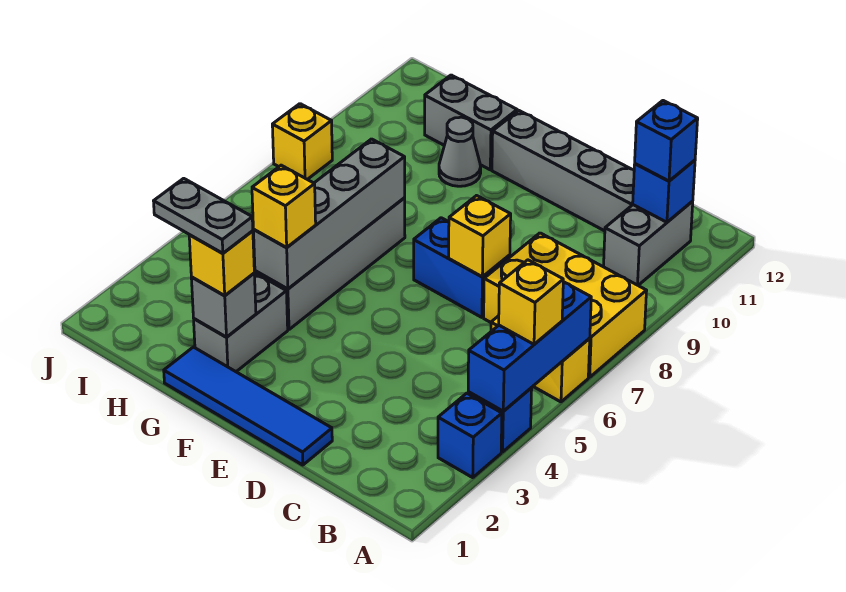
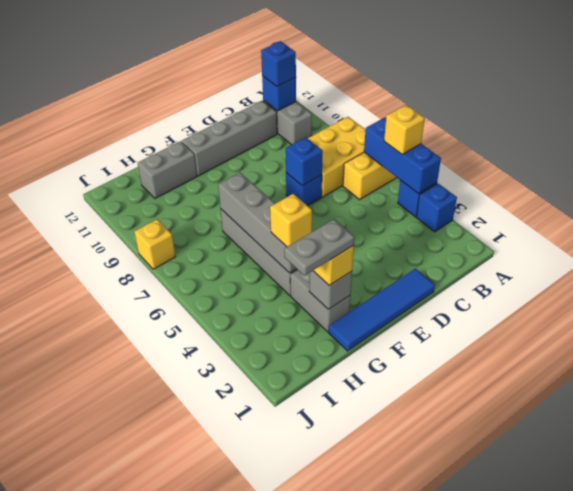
blue 1x2 brick [414,218,510,317] -> blue 1x1 brick [286,173,322,206]
yellow 1x1 brick [449,196,511,277] -> blue 1x1 brick [286,137,323,186]
grey 1x1 cone [439,117,481,186] -> none

